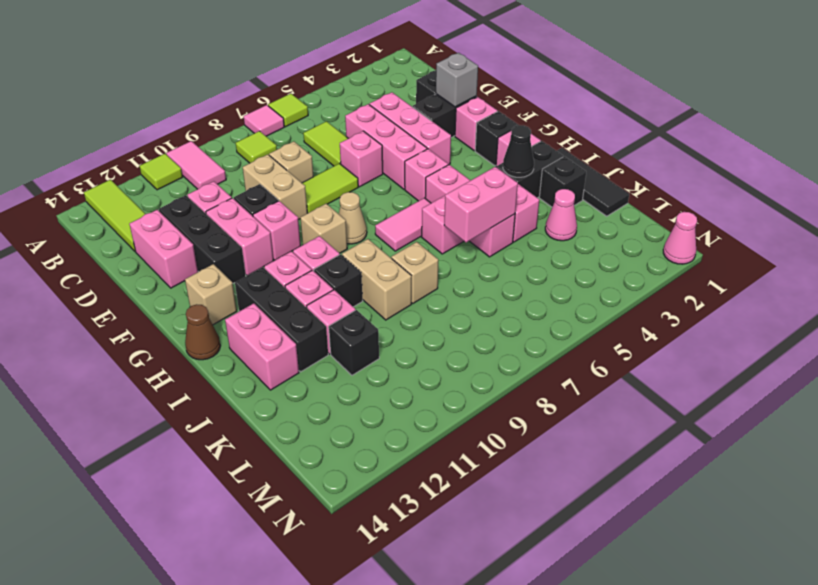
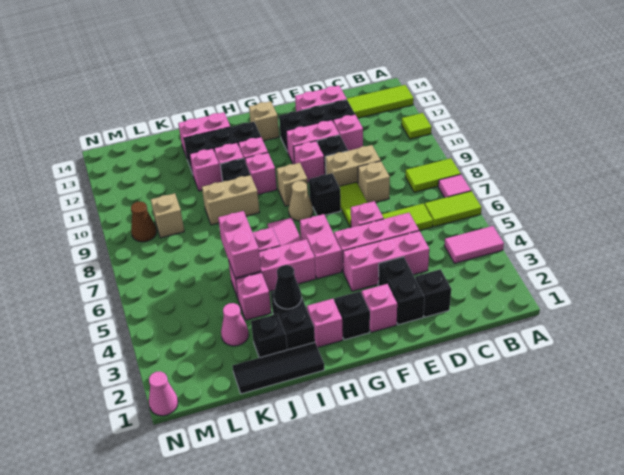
lime 1x1 tile [268,94,308,127] -> lime 1x2 tile [425,191,482,227]
pink 1x2 tile [166,141,226,189] -> pink 1x2 tile moved to [444,226,504,263]
lime 1x1 tile [236,131,277,163] -> lime 1x2 tile [405,158,460,192]
grey 1x1 brick [436,53,478,107] -> none
pink 1x1 brick [405,149,448,201] -> pink 1x2 brick [300,214,342,279]
brown 1x1 cone [185,304,220,360] -> brown 1x1 cone moved to [131,202,157,242]
tan 1x1 brick [391,242,438,303] -> tan 1x1 brick moved to [151,193,184,238]
black 1x1 brick [329,310,379,375] -> black 1x1 brick moved to [309,173,341,216]

